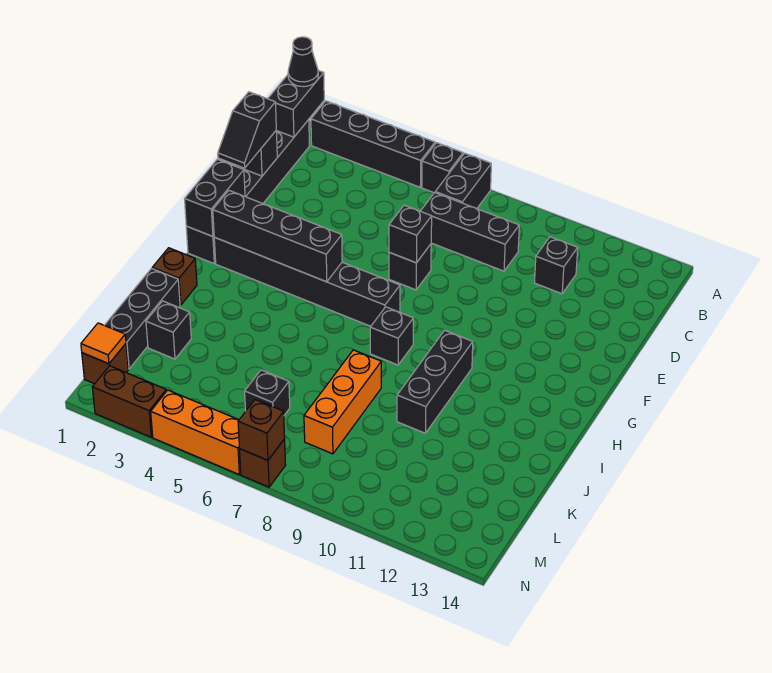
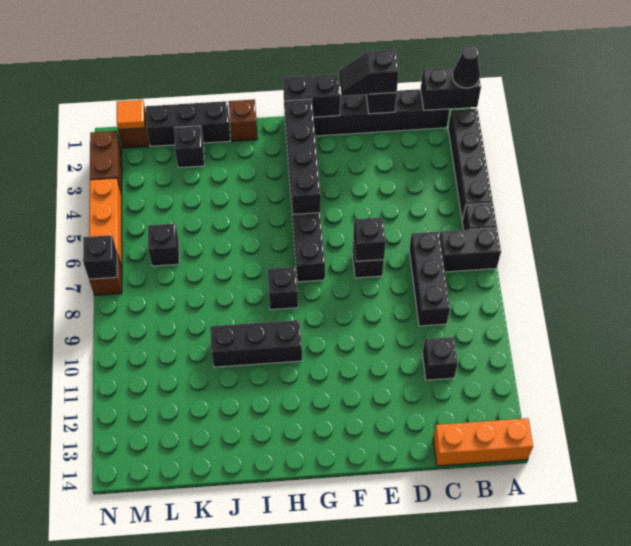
orange 1x3 brick [304,350,381,454] -> orange 1x3 brick moved to [433,418,533,466]
brown 1x1 brick [238,400,285,460] -> black 1x1 brick [83,235,117,279]

